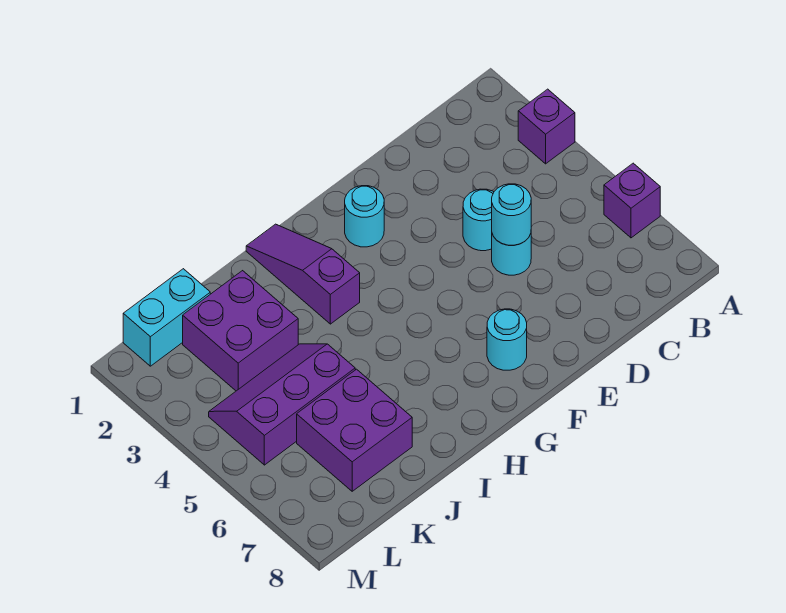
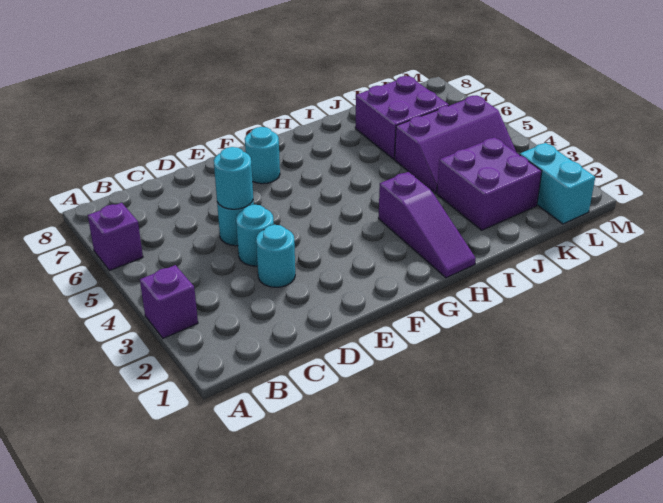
cyan 1x1 round brick [345,186,384,247] -> cyan 1x1 round brick moved to [256,225,295,287]
cyan 1x2 brick [123,269,210,366] -> cyan 1x2 brick turned to [520,143,595,224]

